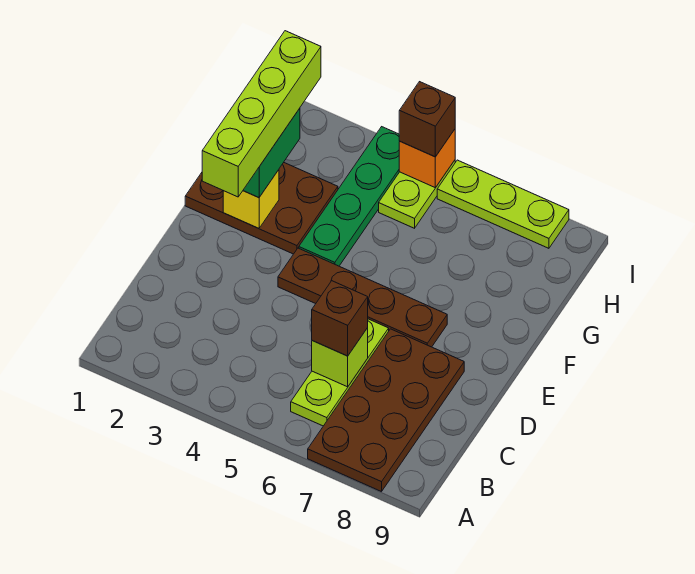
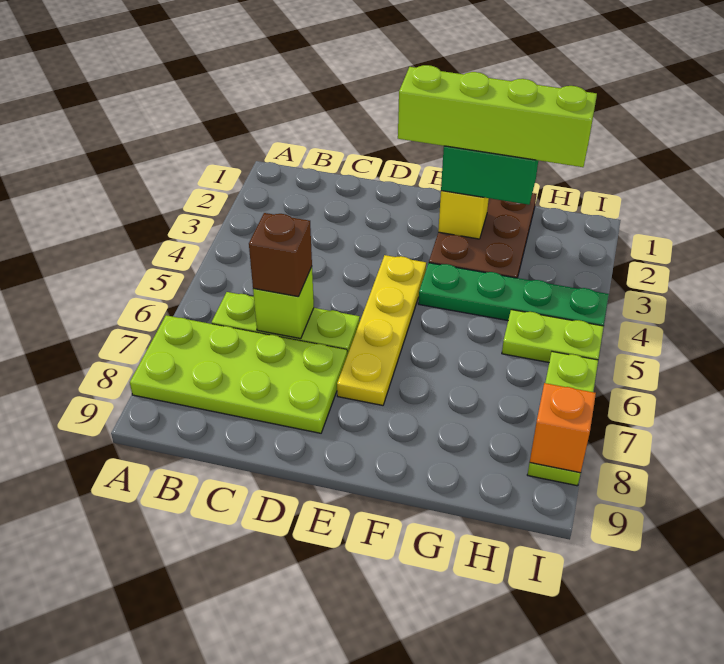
brown 2x4 plate [308,329,464,492] -> lime 2x4 plate [130,315,347,433]
brown 1x4 plate [278,248,447,347] -> yellow 1x4 plate [337,255,426,405]
orange 1x1 brick [399,129,455,188] -> orange 1x1 brick moved to [530,383,596,473]
brown 1x1 brick [399,82,455,157] -> none

